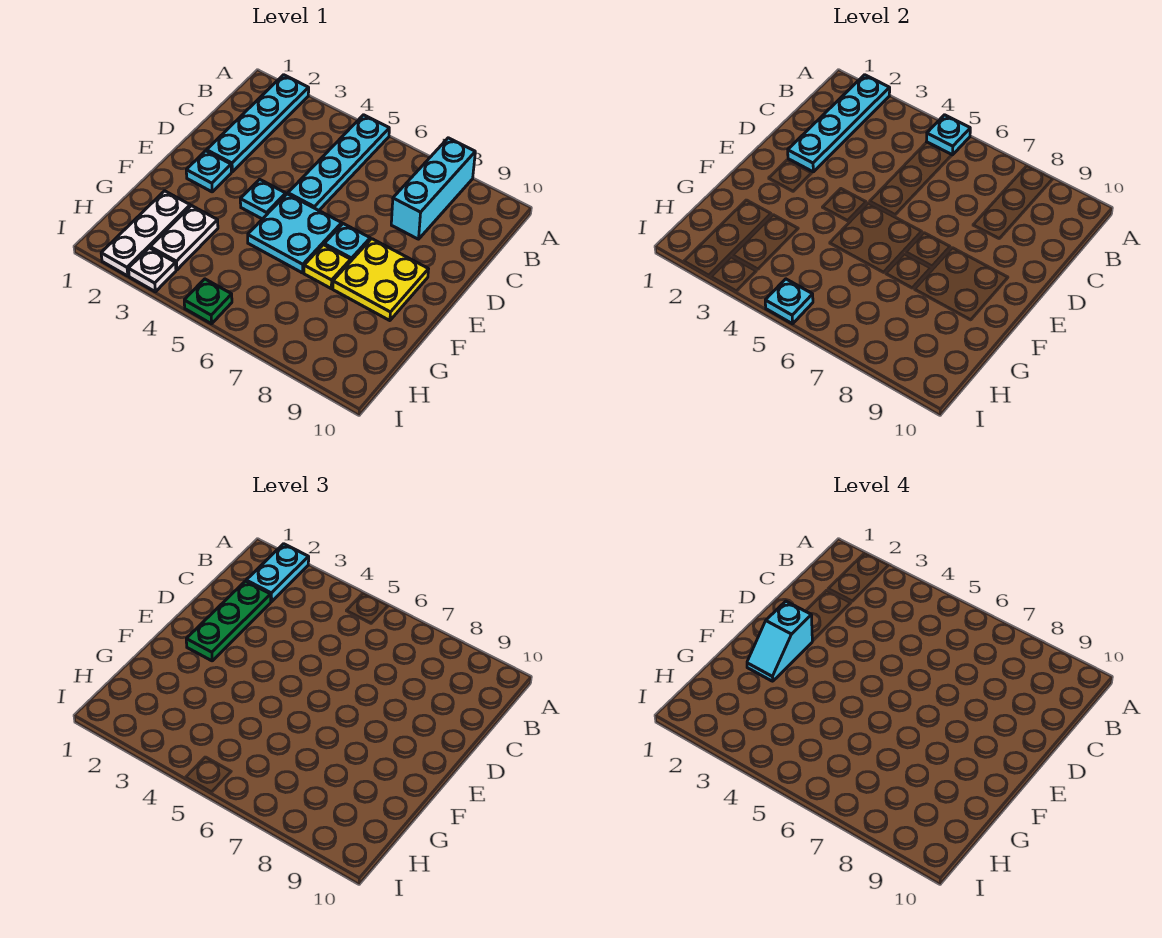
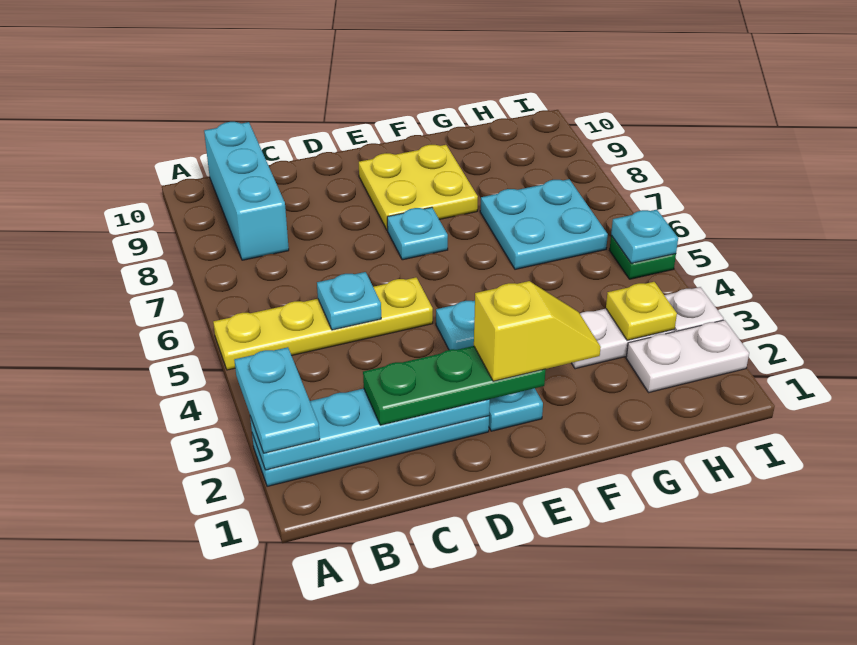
cyan 1x2 plate [246,544,309,602] -> cyan 1x2 plate turned to [234,347,320,453]
cyan 1x4 plate [288,115,389,210] -> yellow 1x4 plate [213,277,433,370]
cyan 1x1 plate [927,115,970,155] -> cyan 1x1 plate moved to [317,272,381,330]
cyan 1x3 brick [391,138,475,239] -> cyan 1x3 brick turned to [204,122,289,260]
cyan 1x2 slope [747,601,812,681] -> yellow 1x2 slope [474,281,601,381]
cyan 2x2 plate [248,194,342,273] -> cyan 2x2 plate moved to [480,179,608,269]
yellow 1x1 plate [304,245,351,288] -> yellow 1x1 plate moved to [606,282,677,340]
white 1x3 plate [101,191,190,276] -> white 1x2 plate [626,320,749,392]

